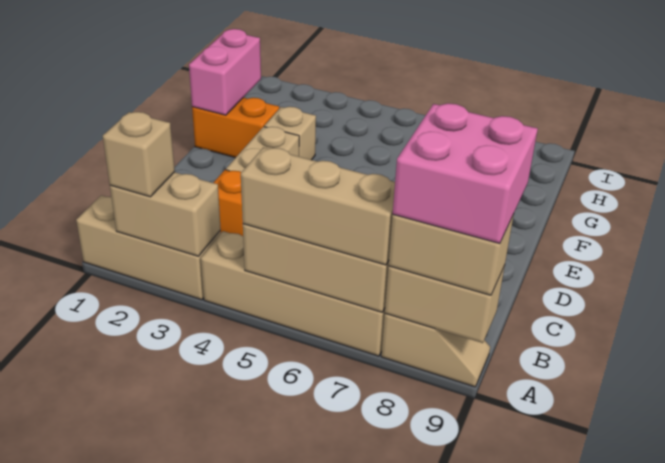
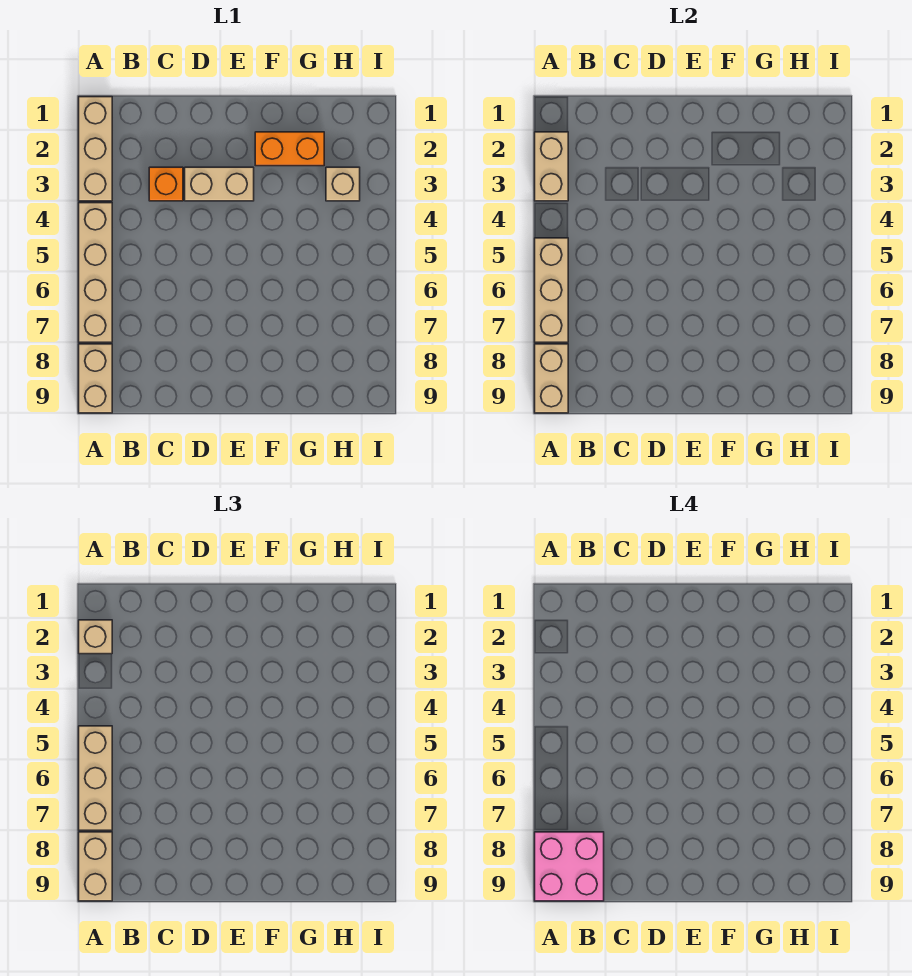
tan 1x2 slope [381,314,490,387] -> tan 1x2 brick [79,344,112,413]
orange 1x2 brick [192,98,279,158] -> orange 1x2 brick turned to [255,132,324,166]
pink 1x2 brick [189,29,261,115] -> none
tan 1x1 brick [264,107,316,160] -> tan 1x1 brick moved to [326,167,360,201]

